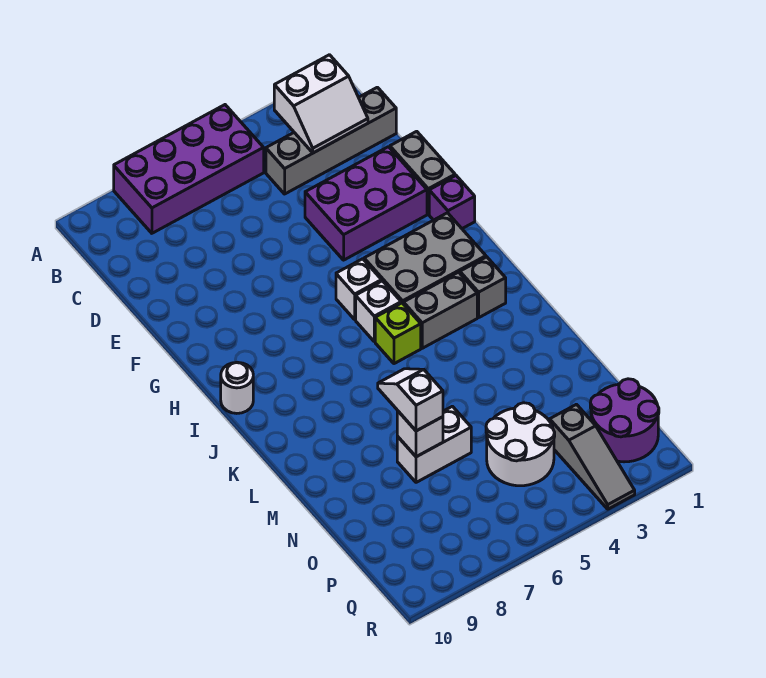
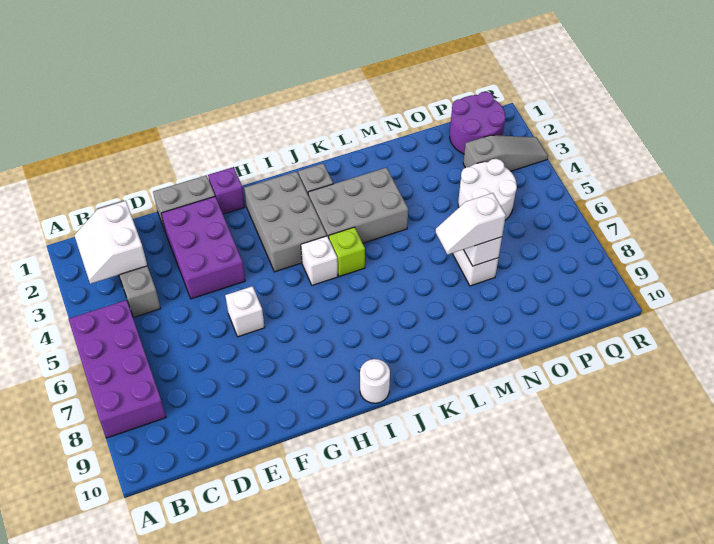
white 2x2 slope [274,55,368,153] -> white 2x2 slope turned to [74,201,147,284]
white 1x1 brick [336,259,381,319] -> white 1x1 brick moved to [225,286,265,337]
grey 1x2 brick [403,272,477,348] -> grey 2x3 brick [308,167,408,243]

